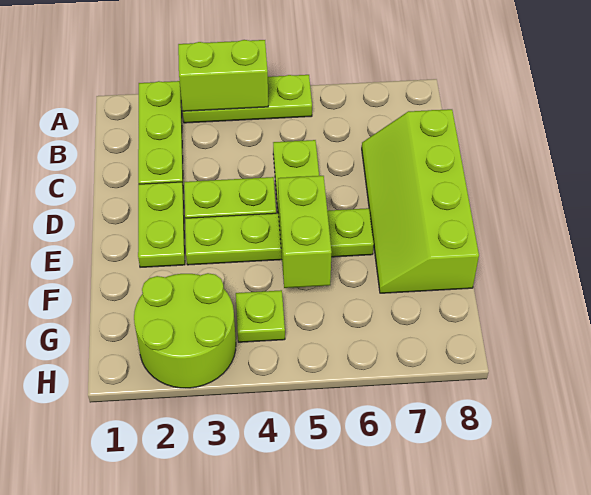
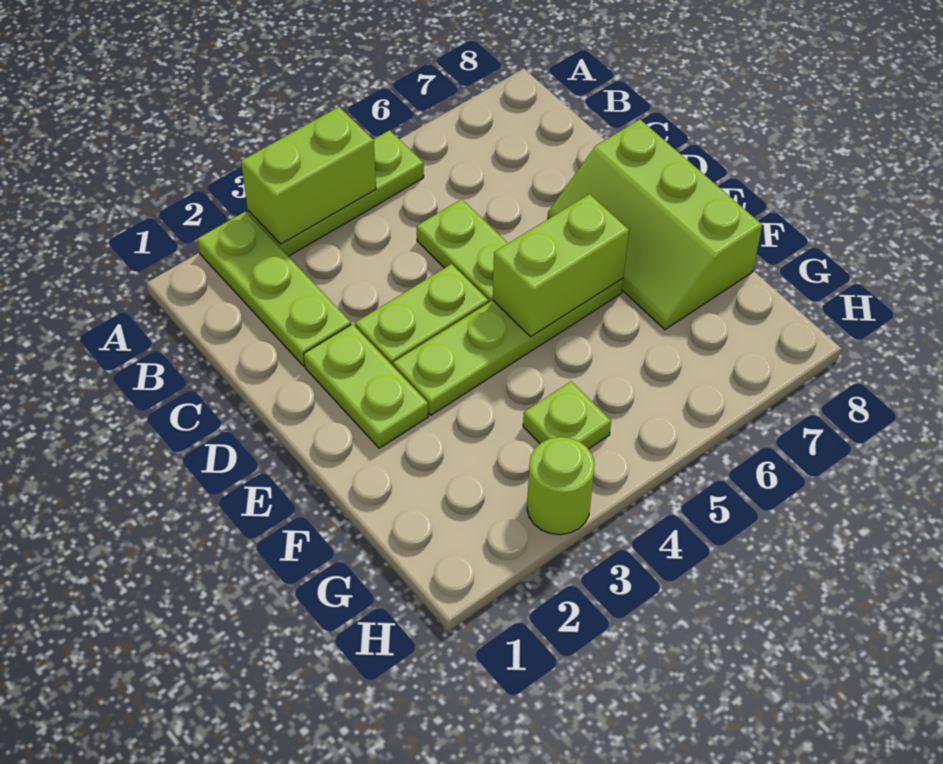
lime 2x4 slope [362,109,479,293] -> lime 2x3 slope [548,119,762,330]
lime 1x2 brick [278,176,332,288] -> lime 1x2 brick turned to [493,194,629,337]
lime 2x2 round brick [134,273,236,388] -> lime 1x1 round brick [527,437,595,535]

